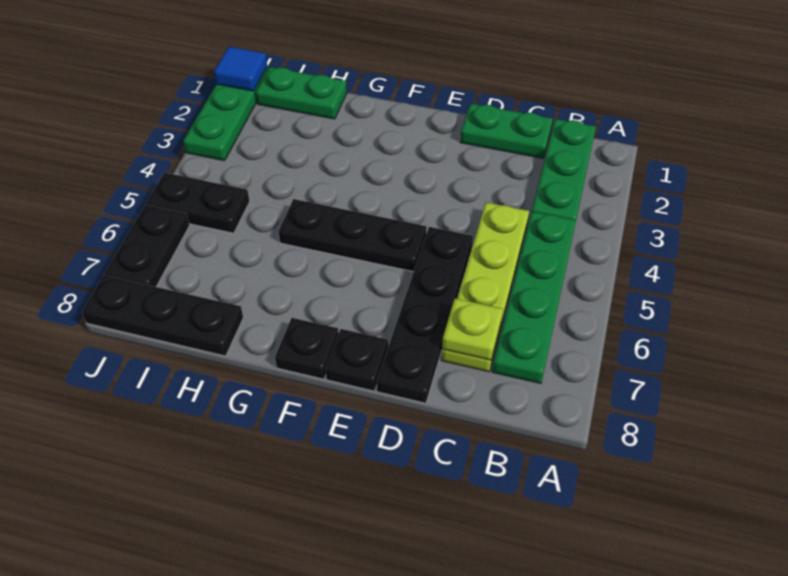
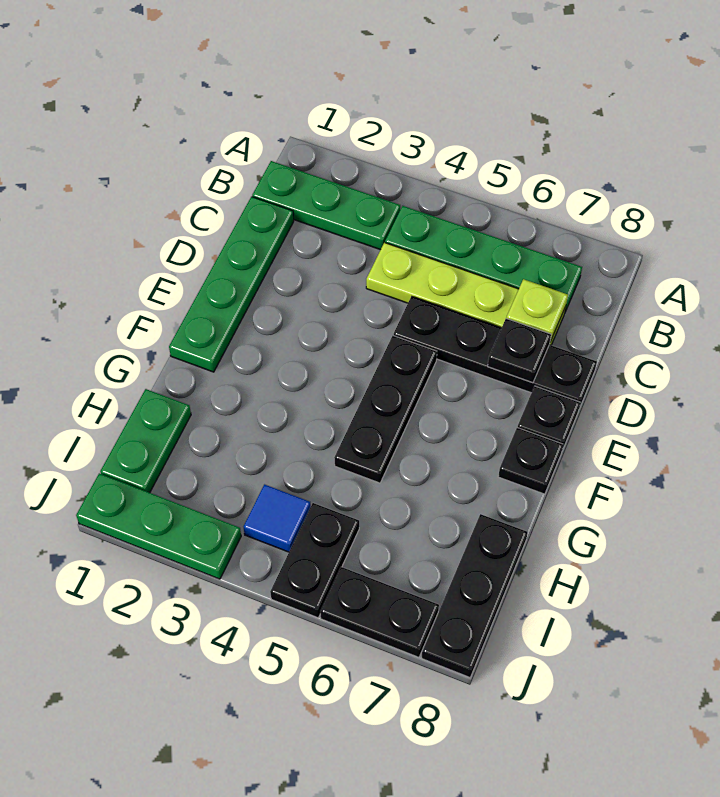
green 1x2 plate [460,104,553,158] -> green 1x4 plate [169,197,294,372]
none -> black 1x1 plate [488,319,551,383]
blue 1x1 tile [214,47,267,91] -> blue 1x1 tile moved to [244,485,311,552]

